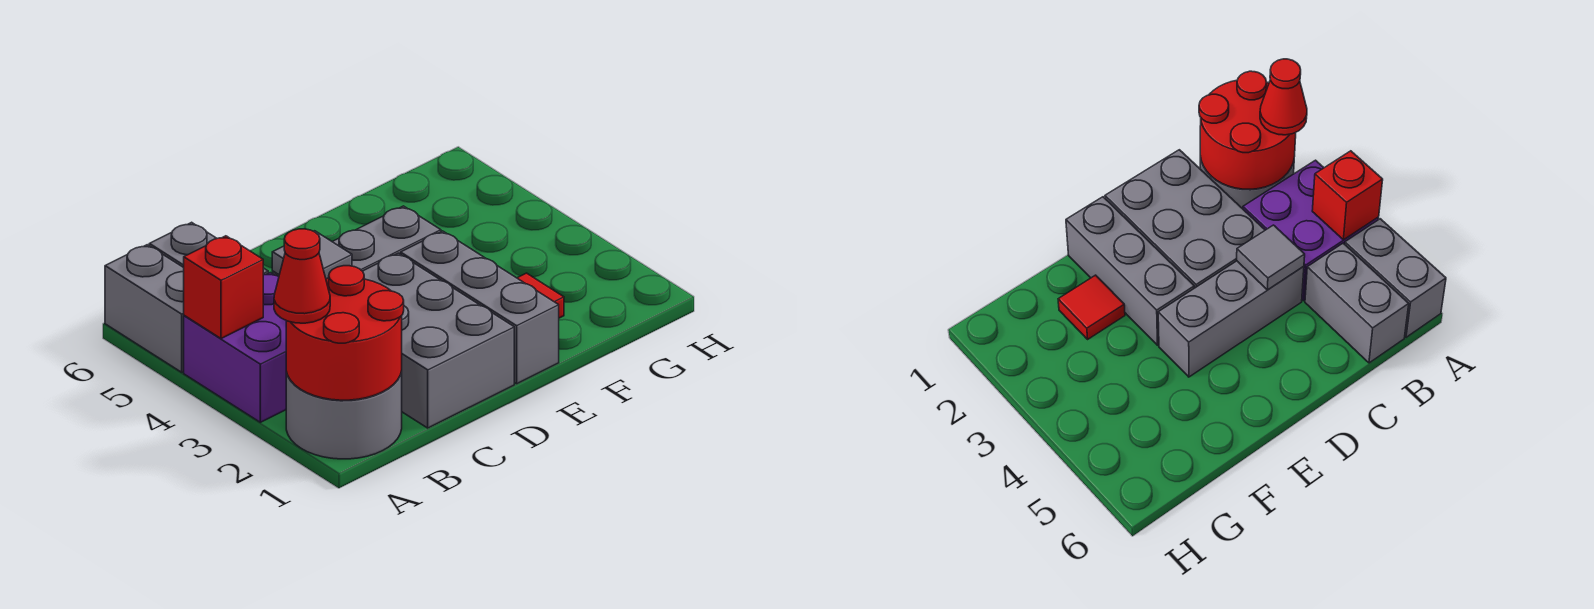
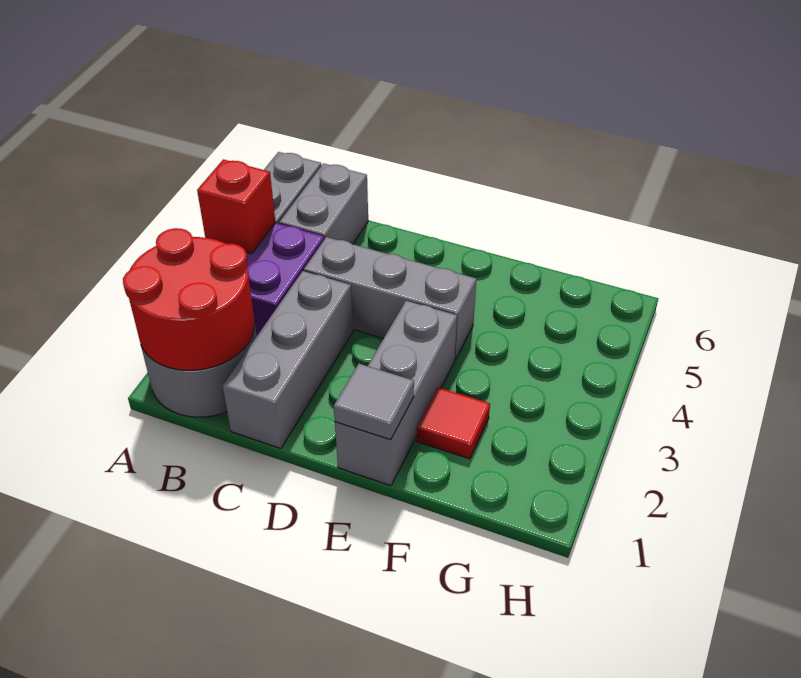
red 1x1 cone [274,229,330,323] -> none
grey 2x3 brick [363,253,514,428] -> grey 1x3 brick [223,271,353,448]
grey 1x1 tile [272,231,352,279] -> grey 1x1 tile moved to [334,364,414,440]

